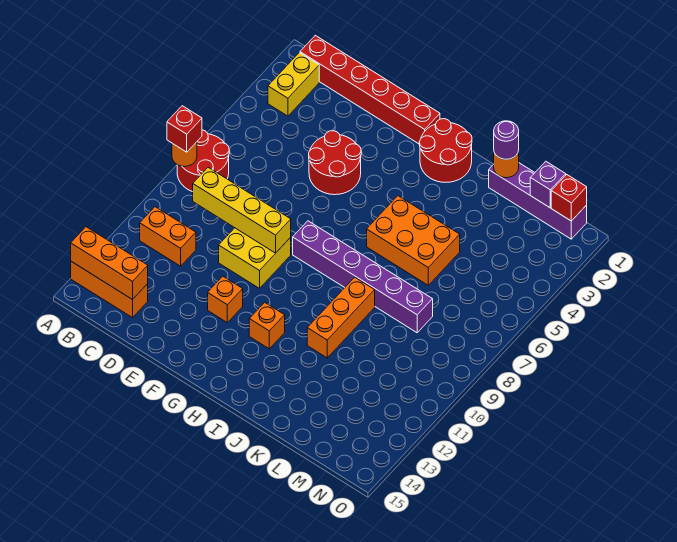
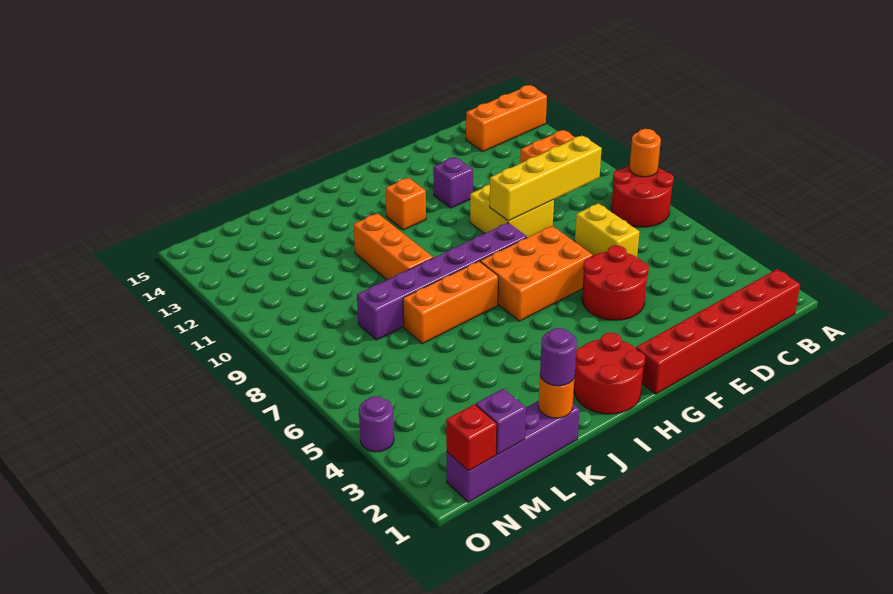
red 1x1 brick [167,106,202,152] -> none
orange 1x3 brick [71,227,148,300] -> orange 1x3 brick moved to [403,261,498,344]
yellow 1x2 brick [268,53,319,116] -> yellow 1x2 brick moved to [575,203,640,257]
orange 1x1 brick [208,276,243,322] -> purple 1x1 brick [433,157,473,208]
orange 2x3 brick [367,196,460,285] -> orange 2x3 brick moved to [480,226,593,321]
none -> purple 1x1 round brick [359,396,394,452]

